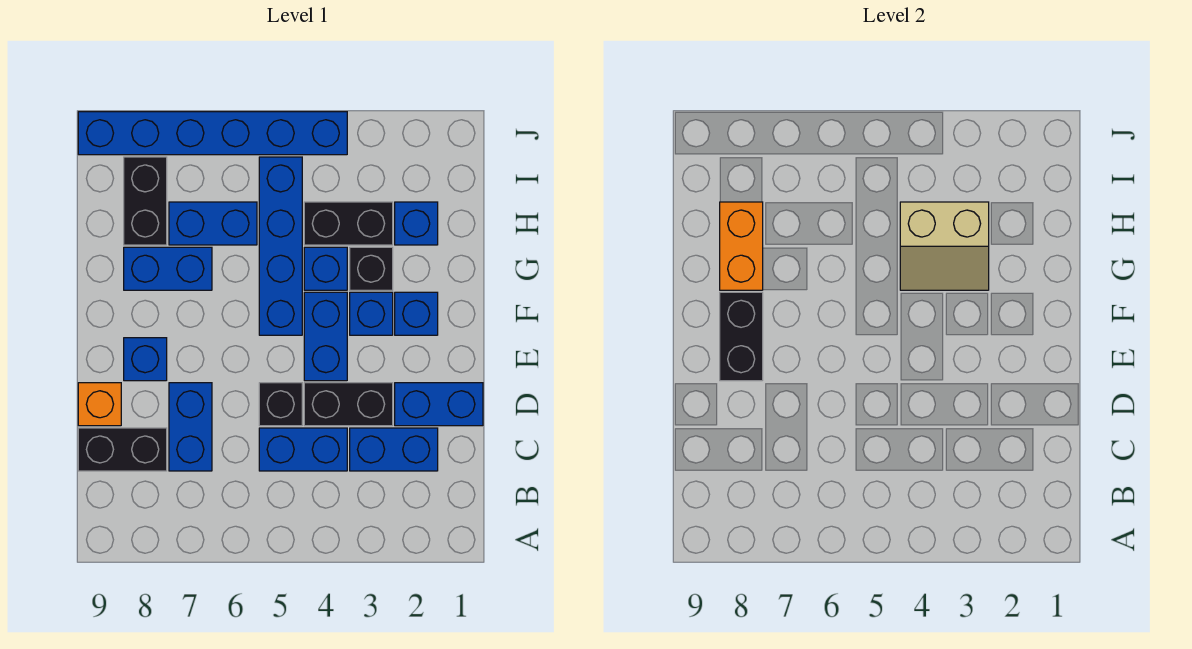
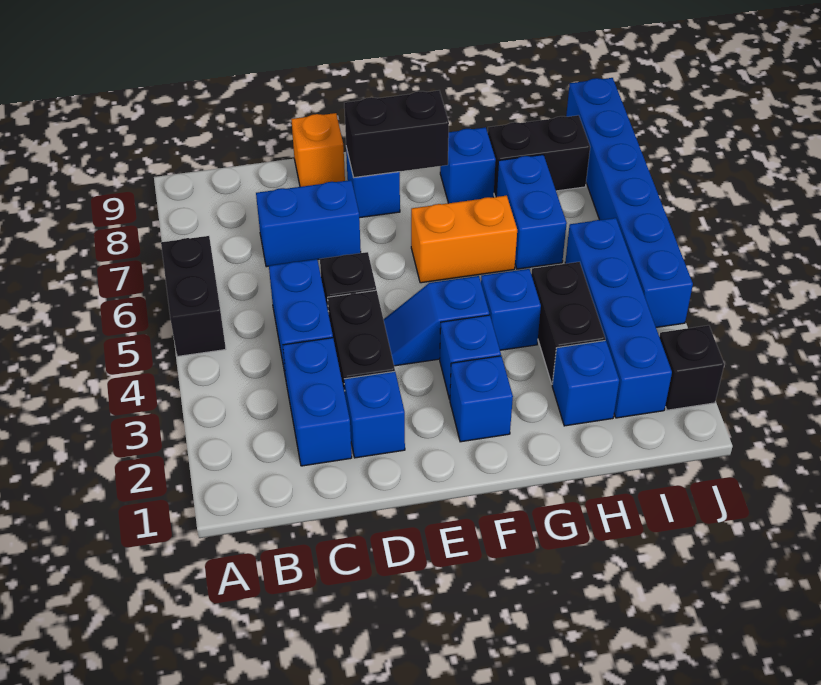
black 1x2 brick [78,428,167,471] -> black 1x2 brick moved to [161,236,226,356]
blue 1x2 brick [395,383,483,426] -> blue 1x1 brick [344,371,405,458]
blue 1x2 brick [304,292,347,381] -> blue 1x2 slope [383,276,489,366]
blue 1x4 brick [259,157,302,335] -> blue 1x4 brick turned to [565,218,672,418]
black 1x1 brick [350,247,393,290] -> black 1x1 brick moved to [659,325,724,410]
tan 2x2 slope [900,202,989,290] -> none
blue 1x2 brick [124,247,212,290] -> blue 1x1 brick [440,127,496,203]
orange 1x2 brick [720,202,763,290] -> orange 1x2 brick moved to [411,195,517,283]

